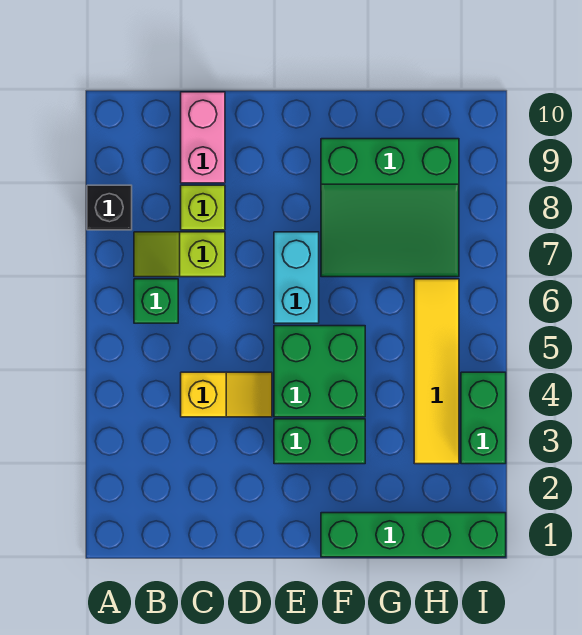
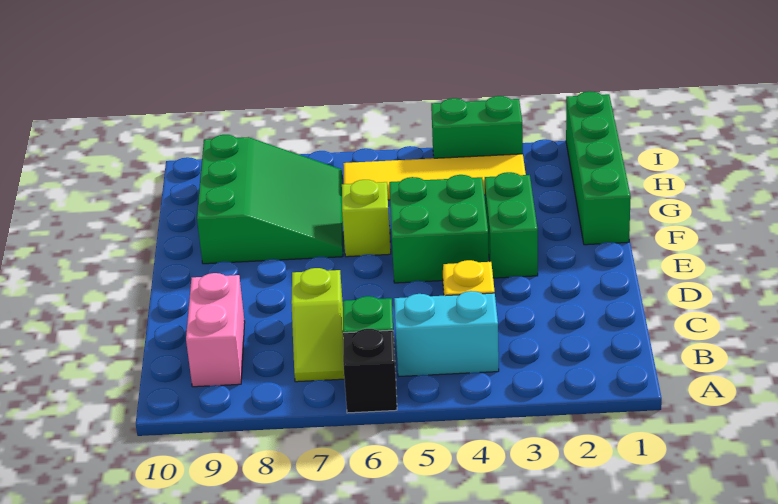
black 1x1 brick [87,185,132,230] -> black 1x1 brick moved to [343,329,397,413]
lime 1x1 brick [181,185,225,230] -> lime 1x1 brick moved to [342,180,391,257]
pink 1x2 brick [181,92,225,183] -> pink 1x2 brick turned to [186,273,245,387]
cyan 1x2 brick [274,232,319,323] -> cyan 1x2 brick moved to [394,291,499,376]

